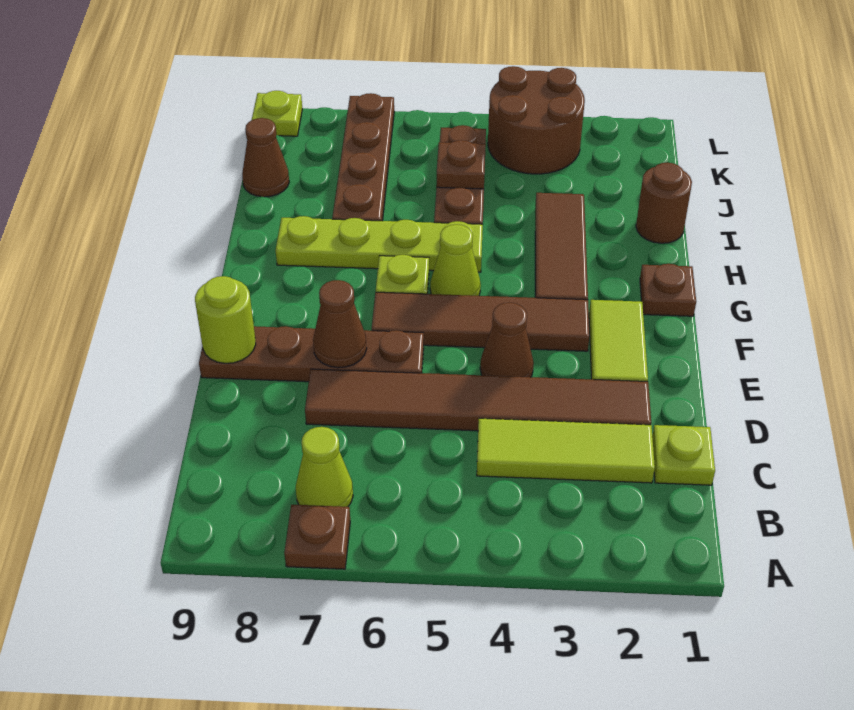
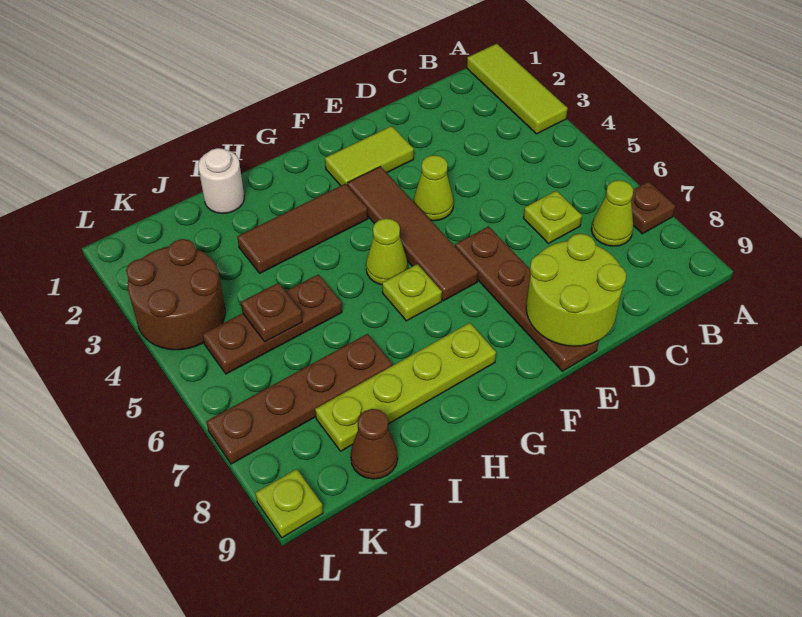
lime 1x1 plate [652,425,715,485] -> lime 1x1 plate moved to [523,191,582,244]
lime 1x3 tile [477,418,655,483] -> lime 1x3 tile moved to [467,44,568,134]
brown 1x6 tile [305,369,651,431] -> none
brown 1x1 cone [480,303,534,377] -> lime 1x1 cone [413,155,454,221]
brown 1x1 cone [313,280,367,368] -> none
lime 1x1 round brick [195,276,256,363] -> lime 2x2 round brick [526,234,626,346]
brown 1x1 plate [640,264,696,316] -> none
lime 1x4 plate [275,216,483,272] -> lime 1x4 plate turned to [315,323,496,451]
brown 1x1 round brick [636,163,692,243] -> white 1x1 round brick [198,148,244,214]

